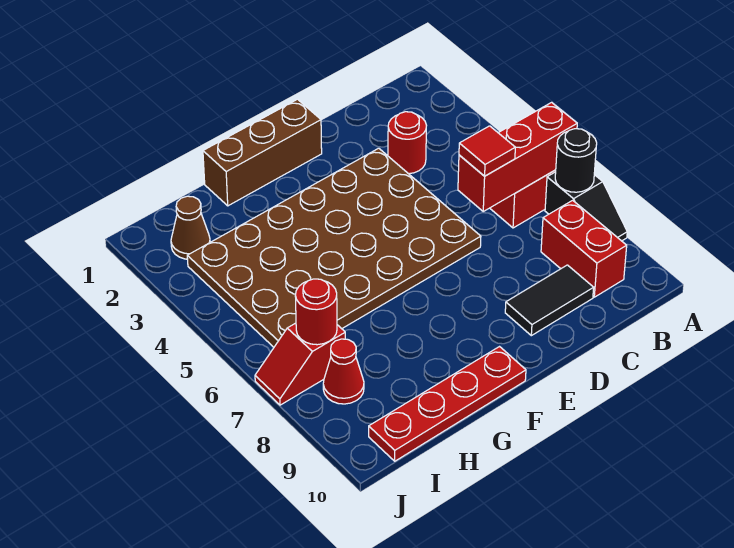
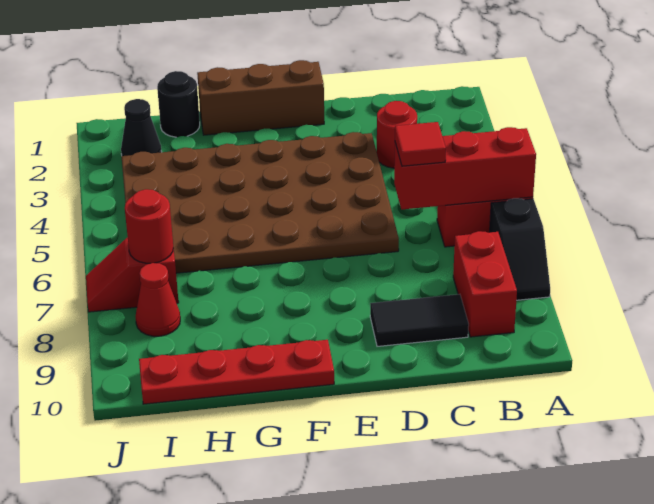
black 1x1 round brick [555,129,597,192] -> black 1x1 round brick moved to [157,71,200,137]
brown 1x1 cone [171,196,210,259] -> black 1x1 cone [121,99,161,156]

